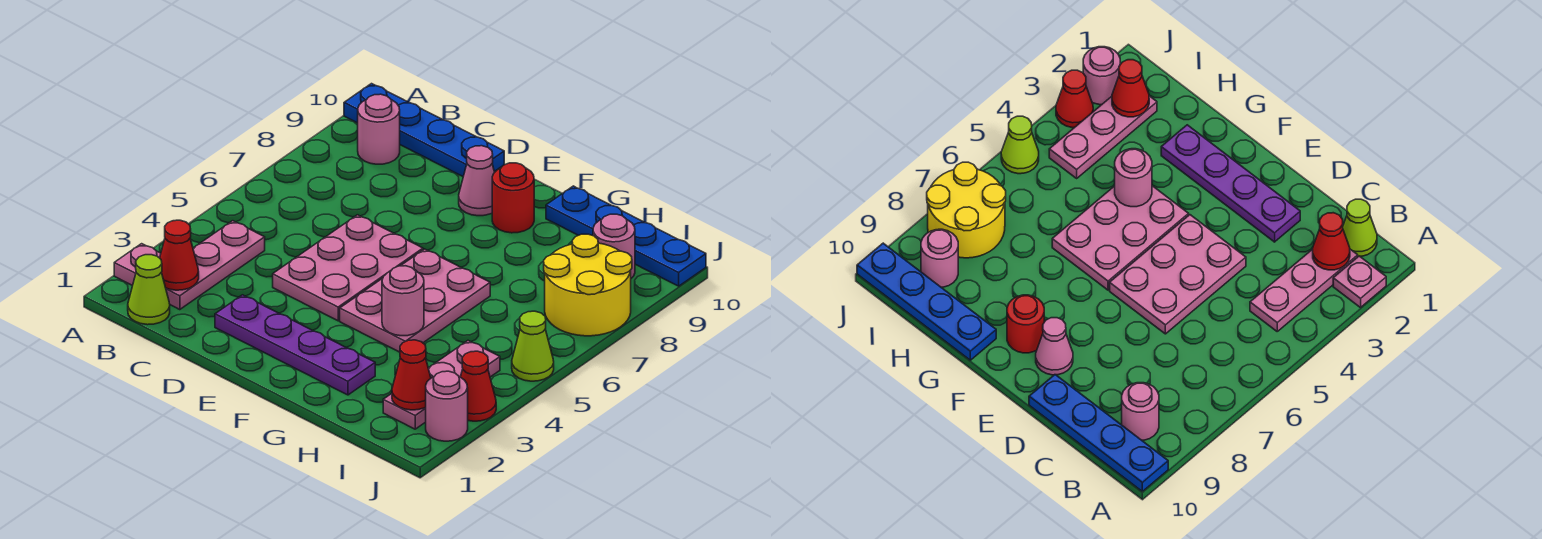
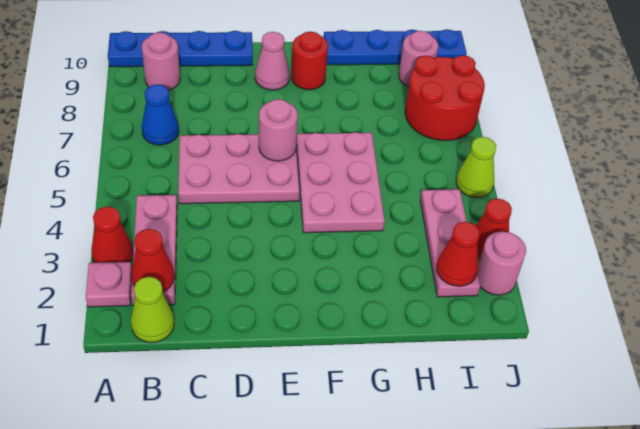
none -> red 1x1 cone [91,207,133,263]
none -> blue 1x1 cone [142,84,179,145]
purple 1x4 plate [215,295,375,395] -> none
pink 2x3 plate [273,215,423,321] -> pink 2x3 plate turned to [178,134,299,204]
pink 1x1 round brick [382,266,424,336] -> pink 1x1 round brick moved to [259,99,298,161]
yellow 2x2 round brick [544,234,632,336] -> red 2x2 round brick [405,55,485,141]

